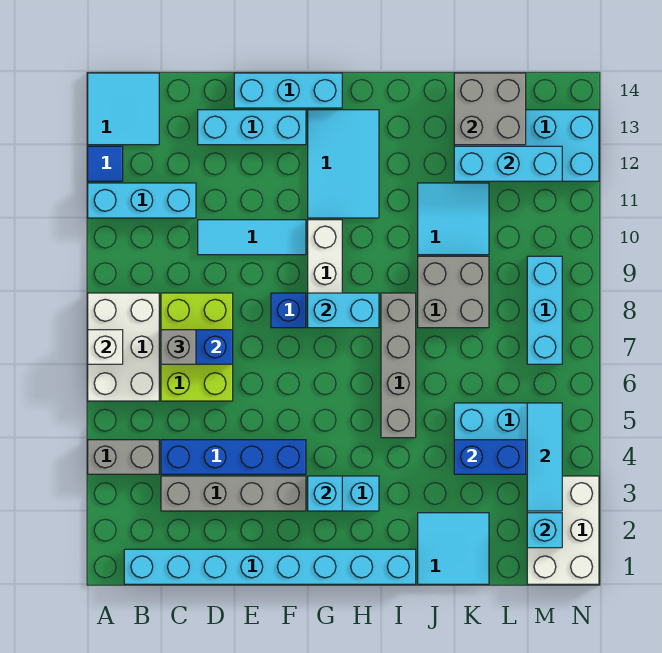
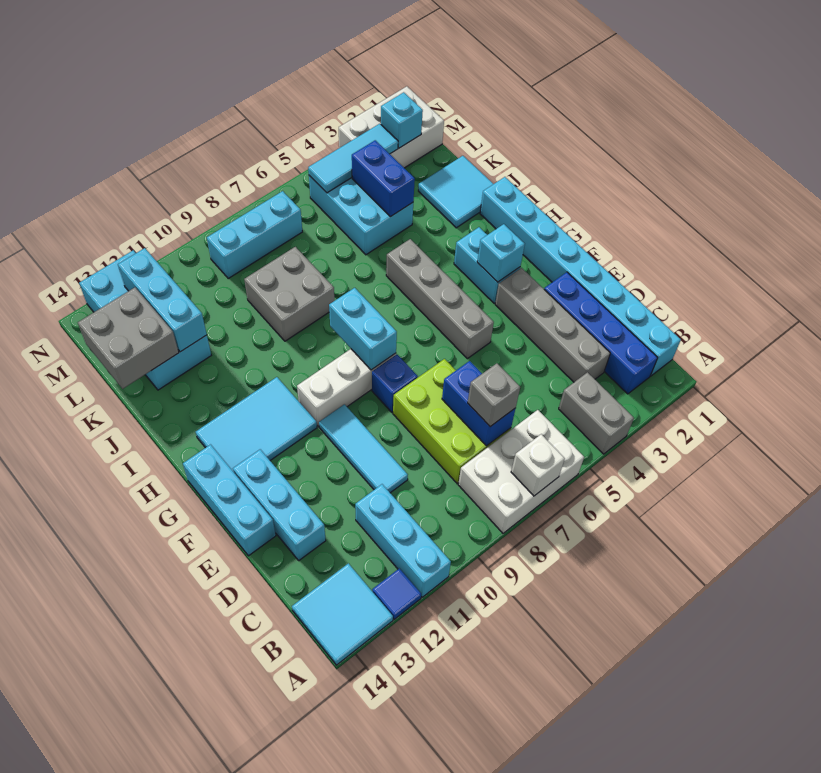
blue 1x4 brick [161,440,306,474] -> blue 1x4 brick moved to [544,272,658,394]
lime 2x3 brick [161,293,233,401] -> lime 2x3 brick turned to [393,359,511,484]
grey 1x4 brick [381,293,416,438] -> grey 1x4 brick turned to [386,239,494,359]
cyan 2x2 tile [418,183,489,255] -> none

